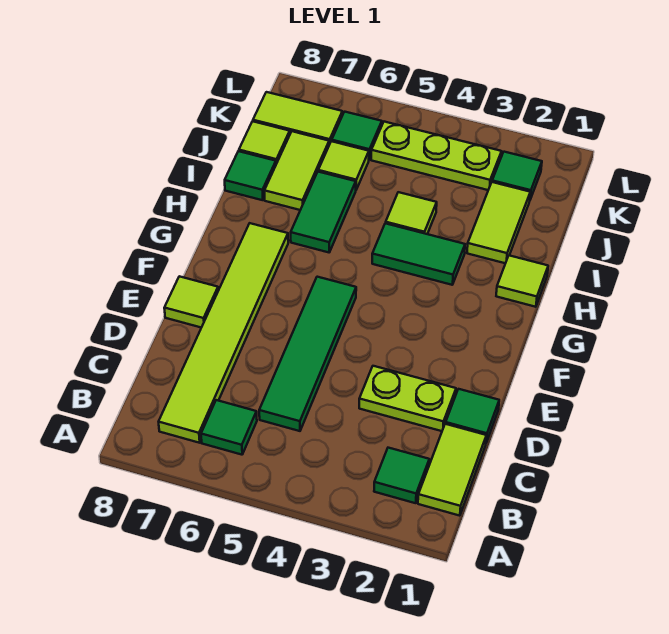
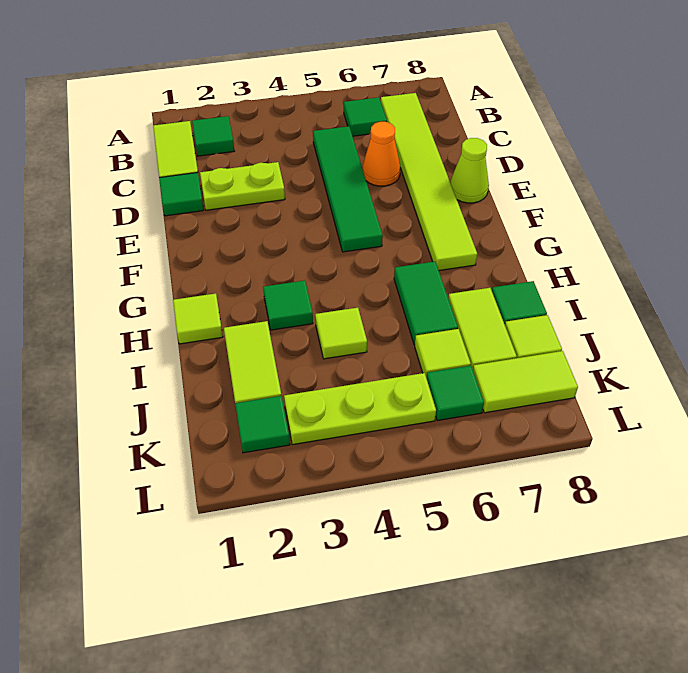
none -> orange 1x1 cone [363,122,400,186]
lime 1x1 tile [164,276,218,328] -> lime 1x1 cone [450,138,489,203]
green 1x2 tile [372,223,465,285] -> green 1x1 tile [263,280,313,330]

